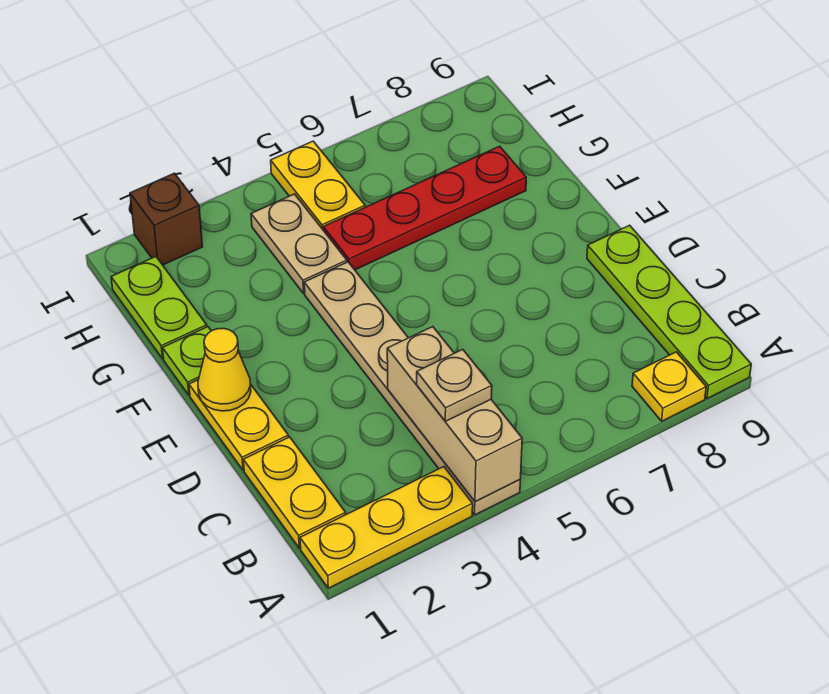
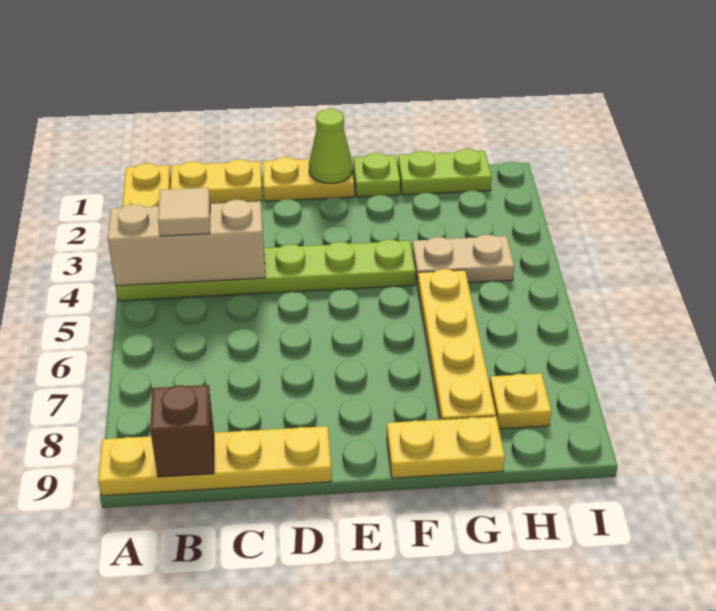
tan 1x6 plate [304,262,520,515] -> lime 1x6 plate [115,239,415,301]
yellow 1x1 plate [632,352,706,421] -> yellow 1x1 plate moved to [490,374,551,429]
lime 1x4 plate [587,225,751,399] -> yellow 1x4 plate [98,426,331,496]
tan 1x1 plate [417,349,492,421] -> tan 1x1 tile [158,188,210,236]
yellow 1x1 cone [198,328,251,411] -> lime 1x1 cone [309,109,352,183]
red 1x4 plate [323,146,526,270] -> yellow 1x4 plate [417,269,496,420]
yellow 1x2 plate [271,141,365,229] -> yellow 1x2 plate moved to [387,417,505,478]
brown 1x1 brick [130,173,203,265] -> brown 1x1 brick moved to [150,385,214,477]

